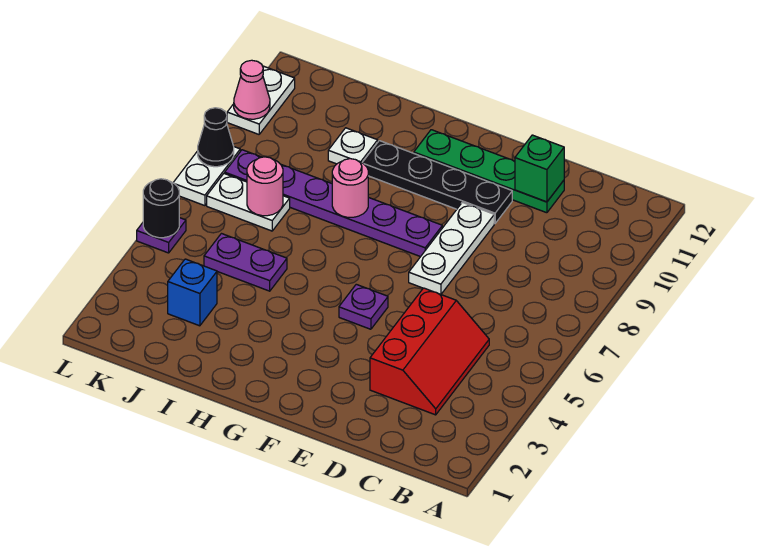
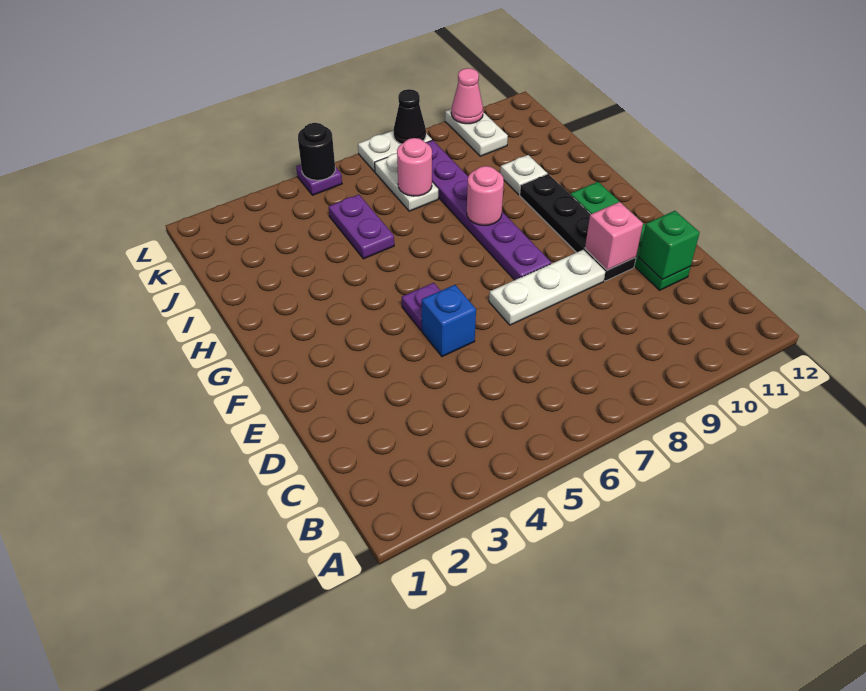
red 2x3 slope [370,288,489,415] -> none
none -> pink 1x1 brick [585,202,643,270]
blue 1x1 brick [168,259,217,326] -> blue 1x1 brick moved to [422,285,476,357]
white 1x2 plate [227,66,295,134] -> white 1x2 plate turned to [445,109,508,156]

